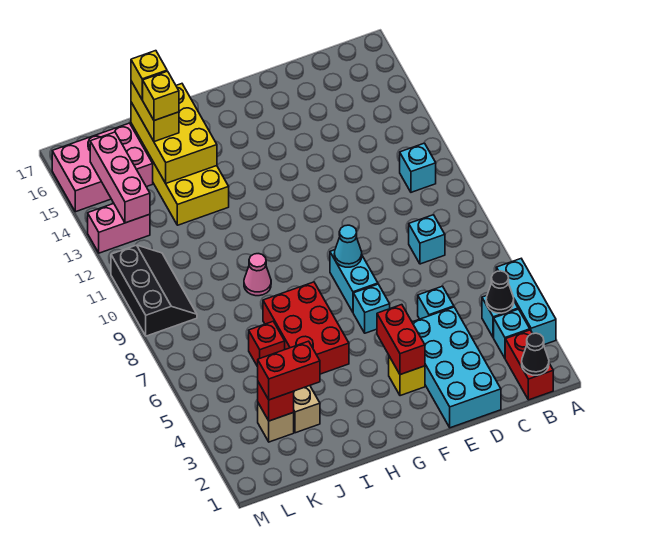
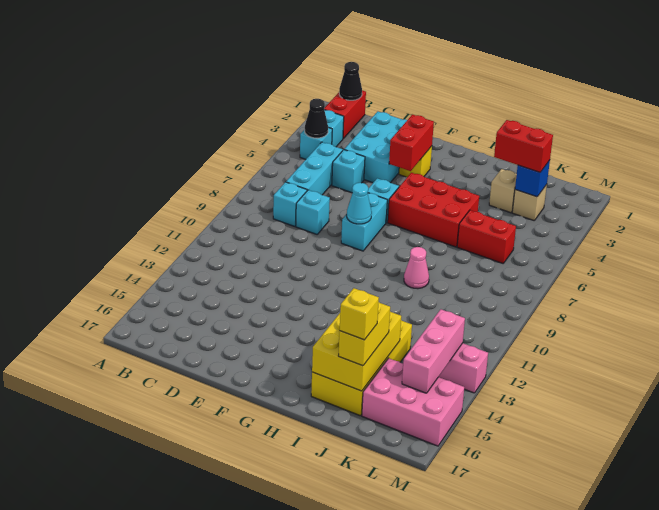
cyan 1x3 brick [496,259,556,345] -> cyan 1x3 brick moved to [286,142,343,195]
cyan 1x1 brick [400,143,436,192] -> cyan 1x1 brick moved to [296,190,330,234]
cyan 2x4 brick [412,307,501,428] -> cyan 2x3 brick [344,112,407,183]
red 2x3 brick [263,282,349,374] -> red 2x3 brick turned to [388,173,479,247]
red 1x1 brick [249,321,285,367] -> red 1x2 brick [457,210,516,263]
yellow 1x1 brick [142,71,179,121] -> none
red 1x1 brick [258,382,294,421] -> blue 1x1 brick [515,160,550,197]
black 2x3 slope [111,245,197,336] -> none

